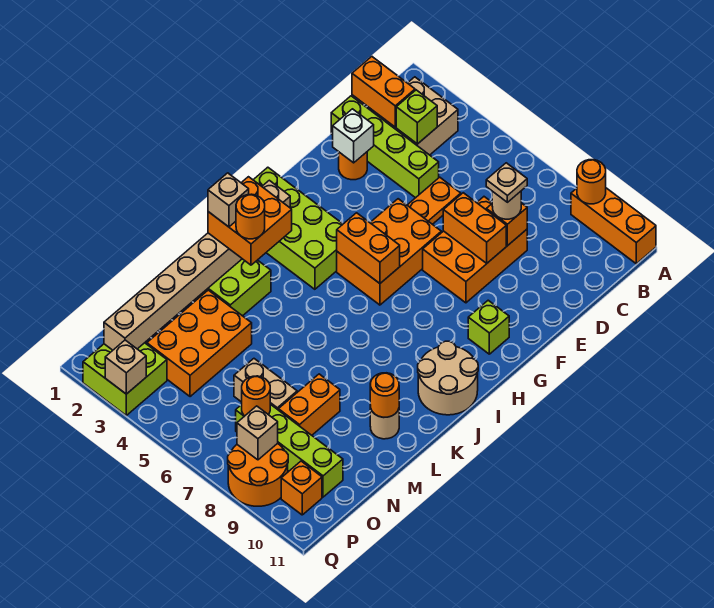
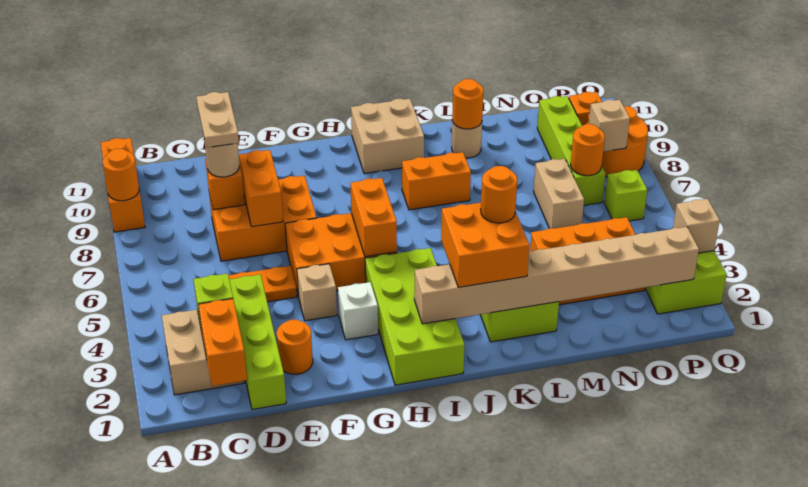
tan 1x1 plate [486,163,527,202] -> tan 1x2 plate [196,92,239,148]
white 1x1 brick [333,109,374,163] -> white 1x1 brick moved to [338,282,378,340]
lime 1x1 brick [468,300,509,354] -> lime 1x1 brick moved to [604,170,647,221]
tan 2x2 round brick [418,341,478,415] -> tan 2x2 brick [351,99,424,174]
tan 1x1 brick [208,173,249,227] -> tan 1x1 brick moved to [297,264,337,321]
orange 1x2 brick [278,374,340,435] -> orange 1x2 brick moved to [402,152,471,210]

